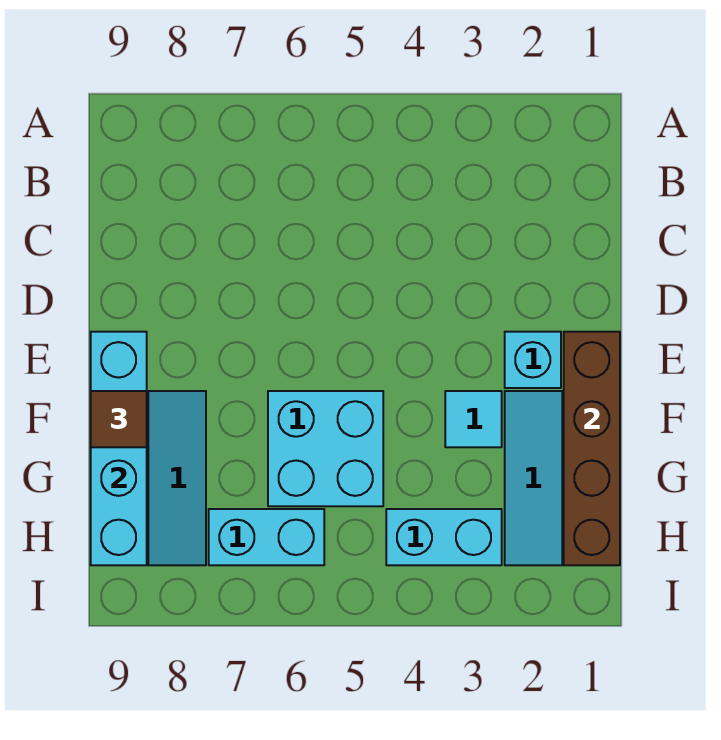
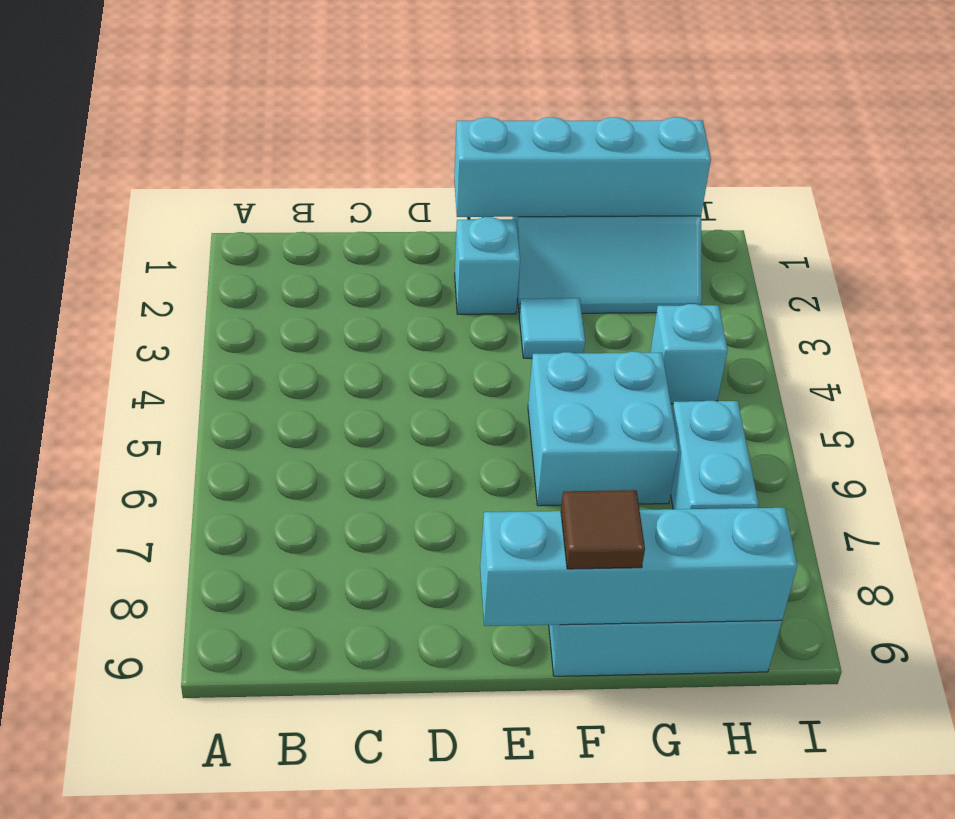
brown 1x4 brick [564,332,620,565] -> cyan 1x4 brick [454,117,711,217]
cyan 1x2 brick [386,509,502,565] -> cyan 1x1 brick [650,304,728,404]

